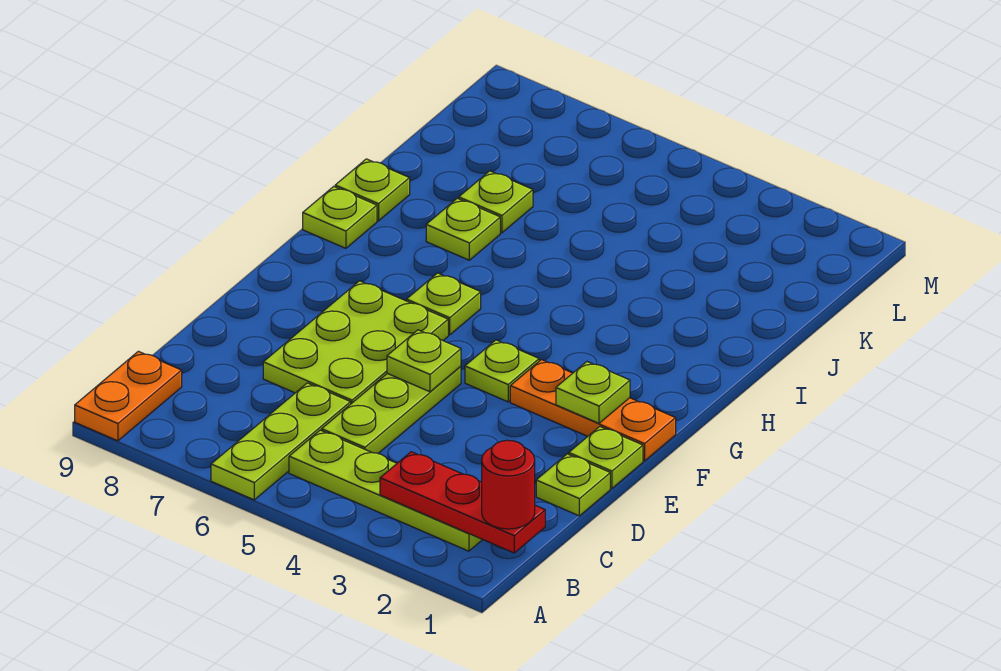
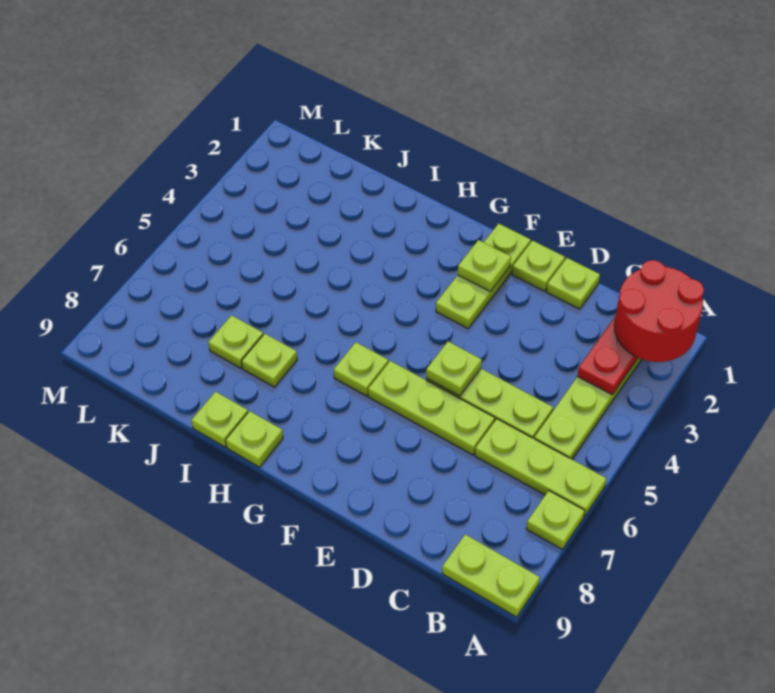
orange 1x2 plate [75,351,182,441] -> lime 1x2 plate [442,534,540,617]
red 1x1 round brick [482,440,535,529] -> red 2x2 round brick [614,260,704,362]
lime 2x3 plate [263,281,448,404] -> lime 1x3 plate [368,361,495,455]
orange 1x3 plate [510,360,676,461] -> lime 1x3 plate [436,224,531,328]
lime 1x1 plate [465,340,539,402] -> lime 1x1 plate moved to [526,491,585,550]

